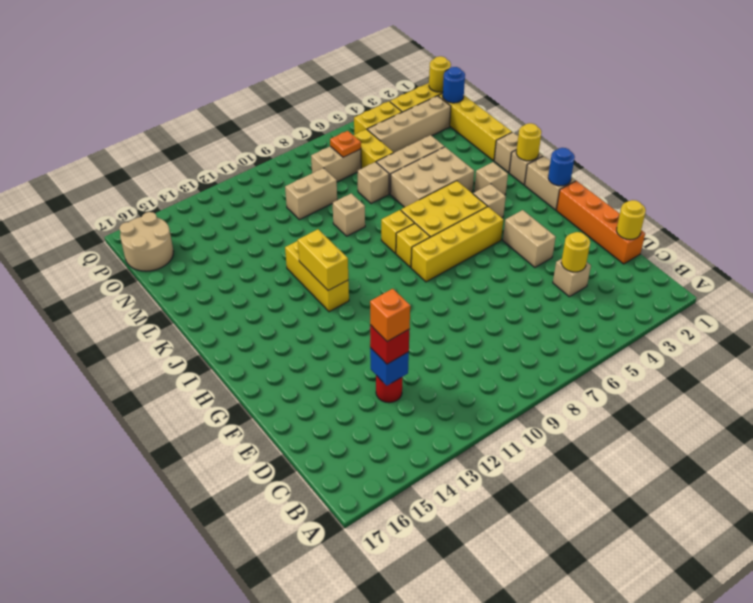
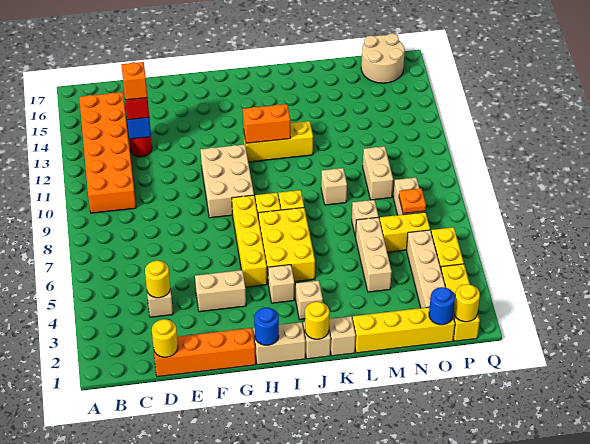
none -> orange 2x6 brick [79,92,136,213]
yellow 1x2 brick [298,229,348,291] -> orange 1x2 brick [243,104,290,143]
tan 2x3 brick [390,147,474,207] -> tan 2x3 brick moved to [201,144,254,218]

